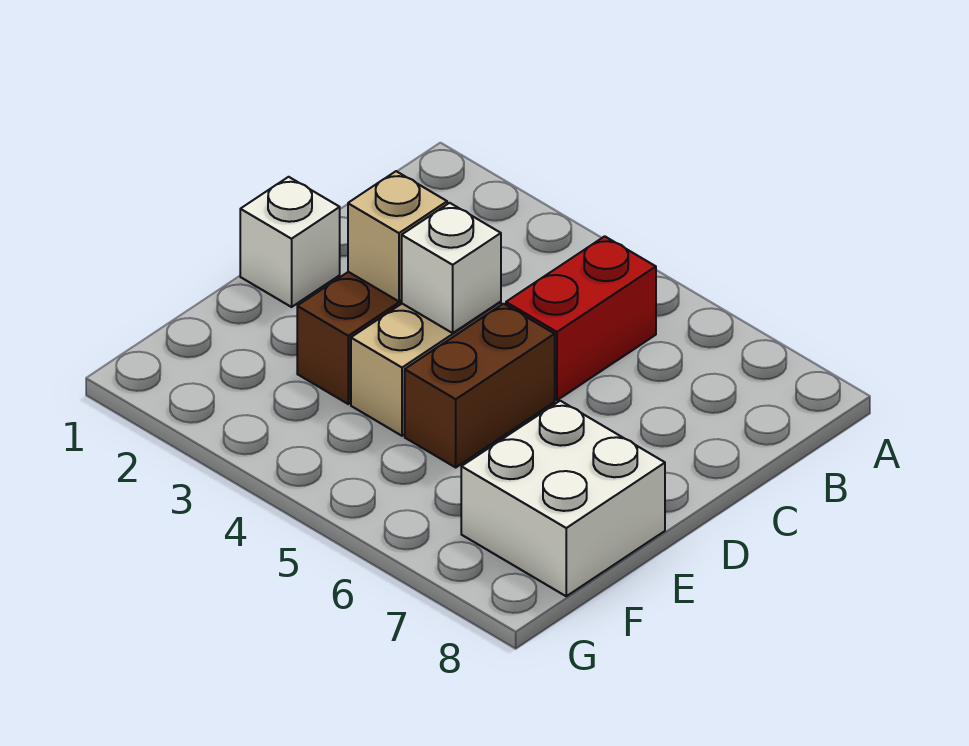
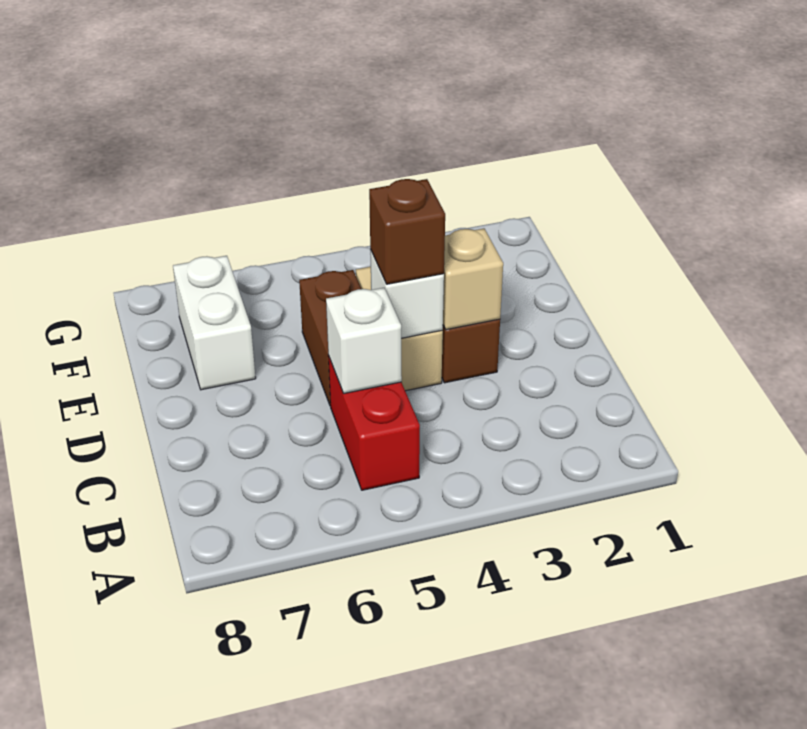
white 1x1 brick [240,177,340,307] -> white 1x1 brick moved to [326,288,402,394]
none -> brown 1x1 brick [369,179,445,284]
white 2x2 brick [461,401,665,596] -> white 1x2 brick [173,256,256,390]

